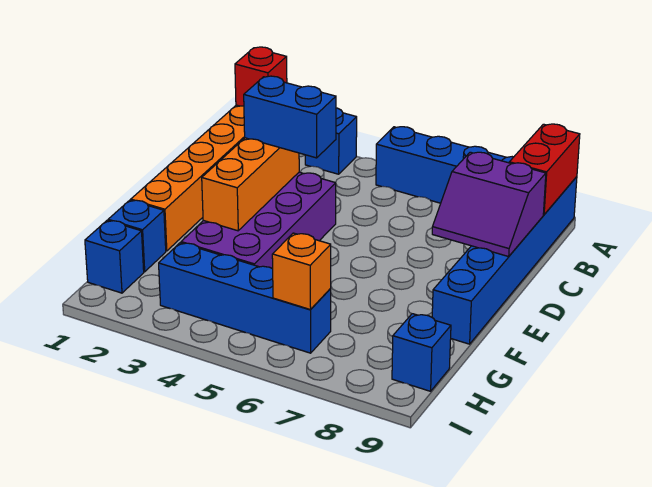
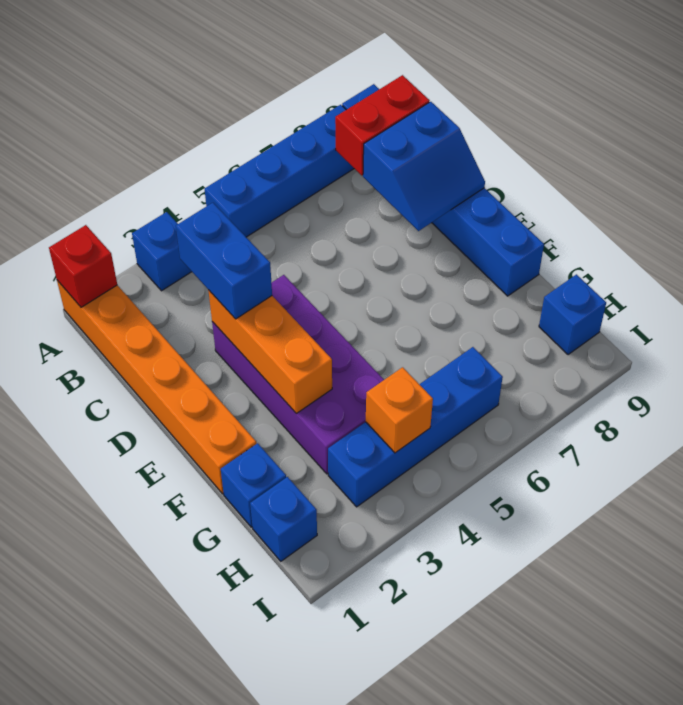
red 1x2 brick [509,124,580,215] -> red 1x2 brick turned to [335,75,430,175]
purple 2x2 slope [432,152,546,256] -> blue 2x2 slope [363,102,485,231]
blue 1x2 brick [244,76,336,158] -> blue 1x2 brick turned to [176,203,272,319]
orange 1x1 brick [272,233,331,310] -> orange 1x1 brick moved to [366,367,433,453]

